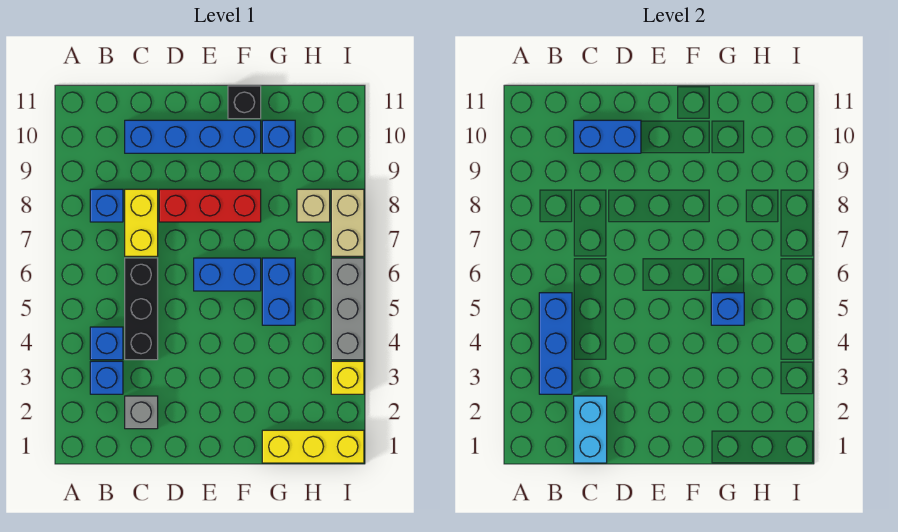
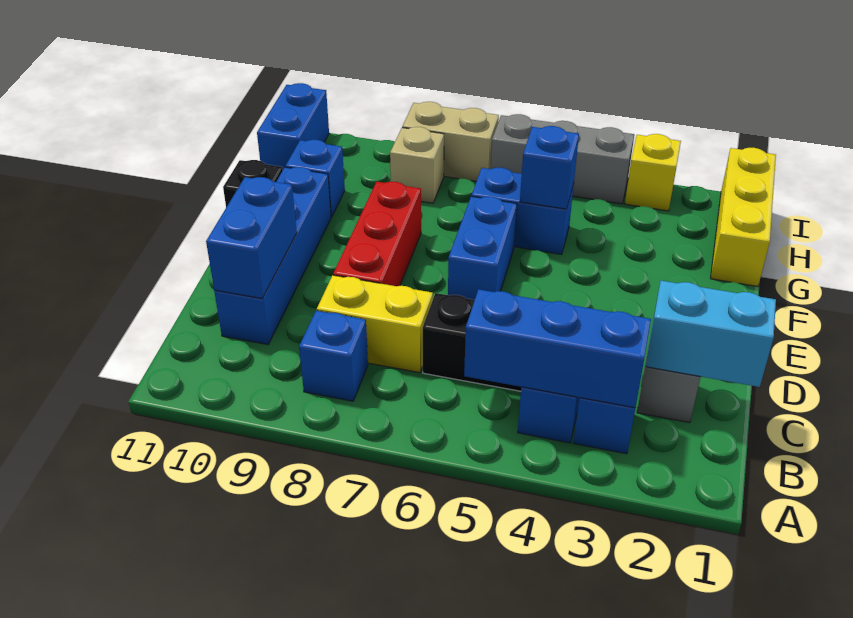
none -> blue 1x2 brick [257,83,329,169]

